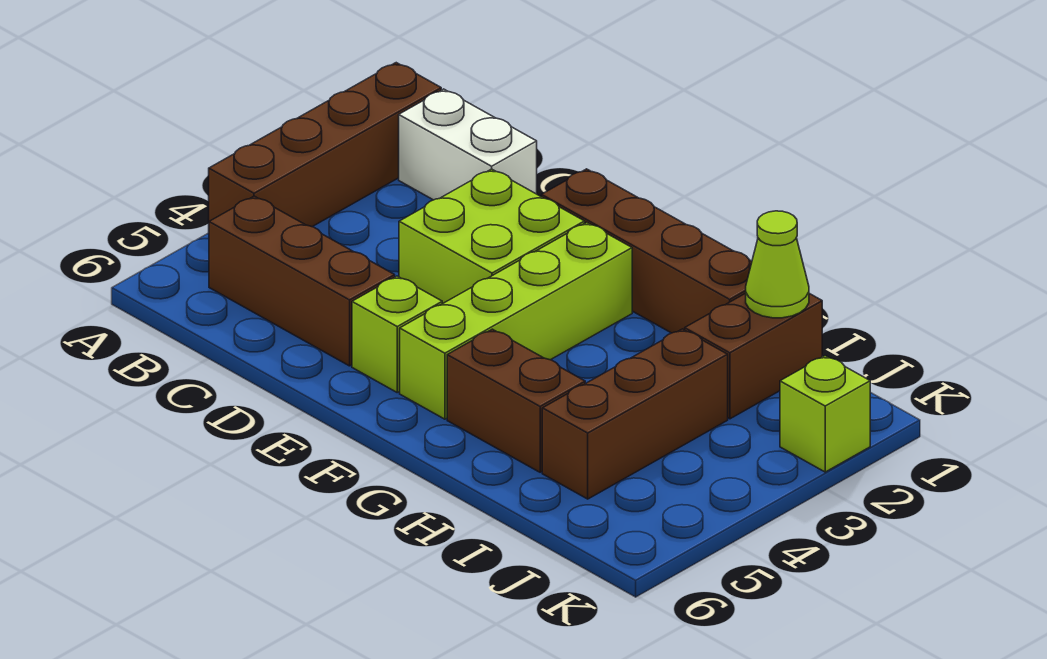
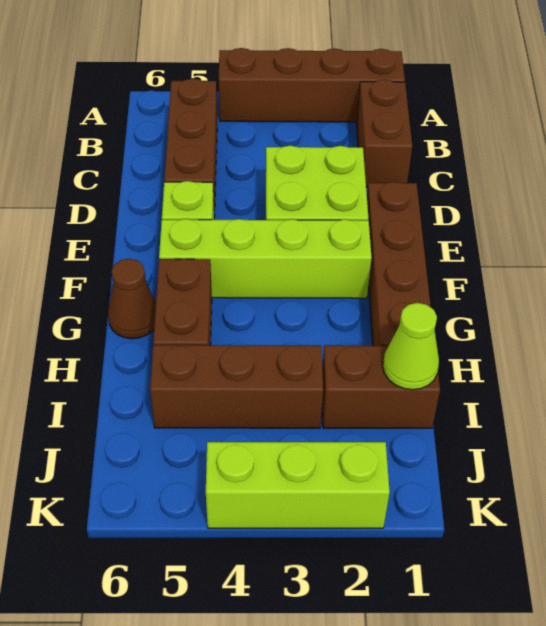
white 1x2 brick [399,89,537,200] -> brown 1x2 brick [357,80,412,187]
none -> brown 1x1 cone [108,259,156,339]
lime 1x1 brick [780,356,870,472] -> lime 1x3 brick [206,442,390,528]

